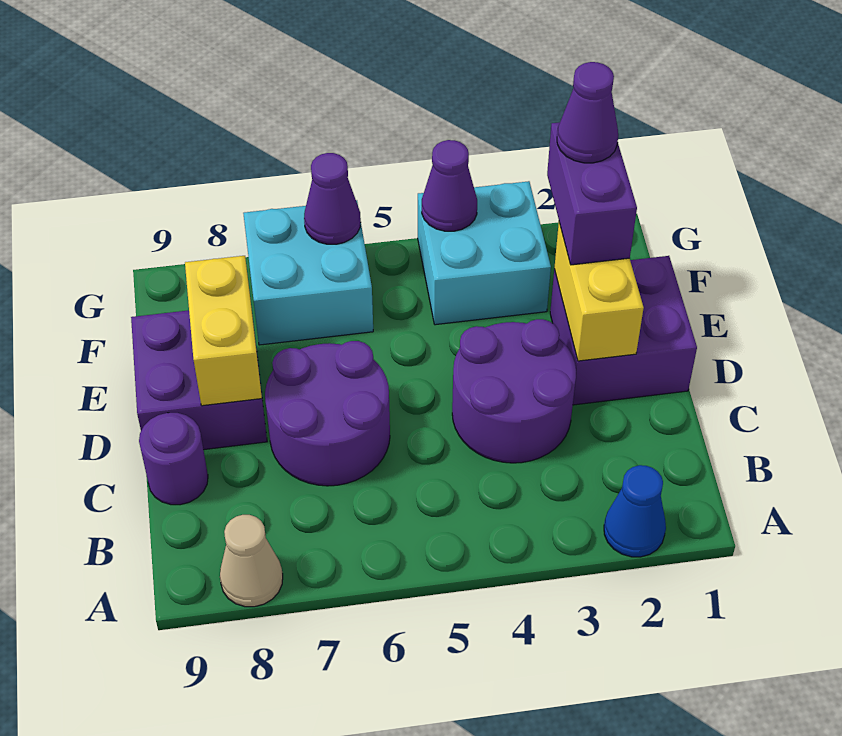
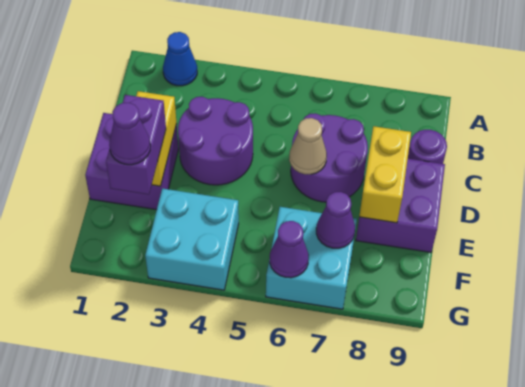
tan 1x1 cone [220,515,283,607] -> tan 1x1 cone moved to [289,118,327,174]
purple 1x1 cone [422,140,477,231] -> purple 1x1 cone moved to [316,192,355,248]

